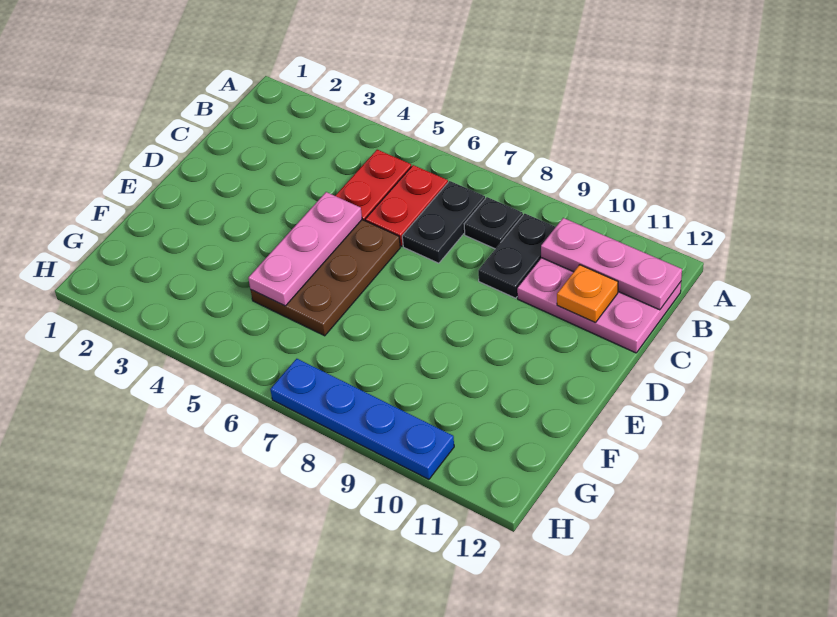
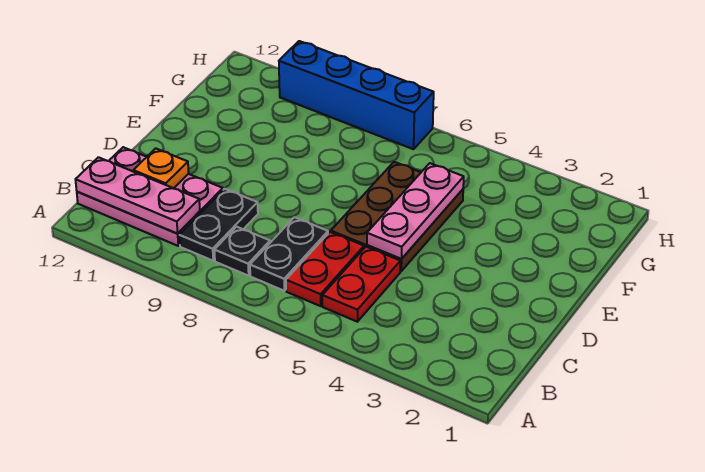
blue 1x4 plate [270,359,454,479] -> blue 1x4 brick [279,41,434,149]

